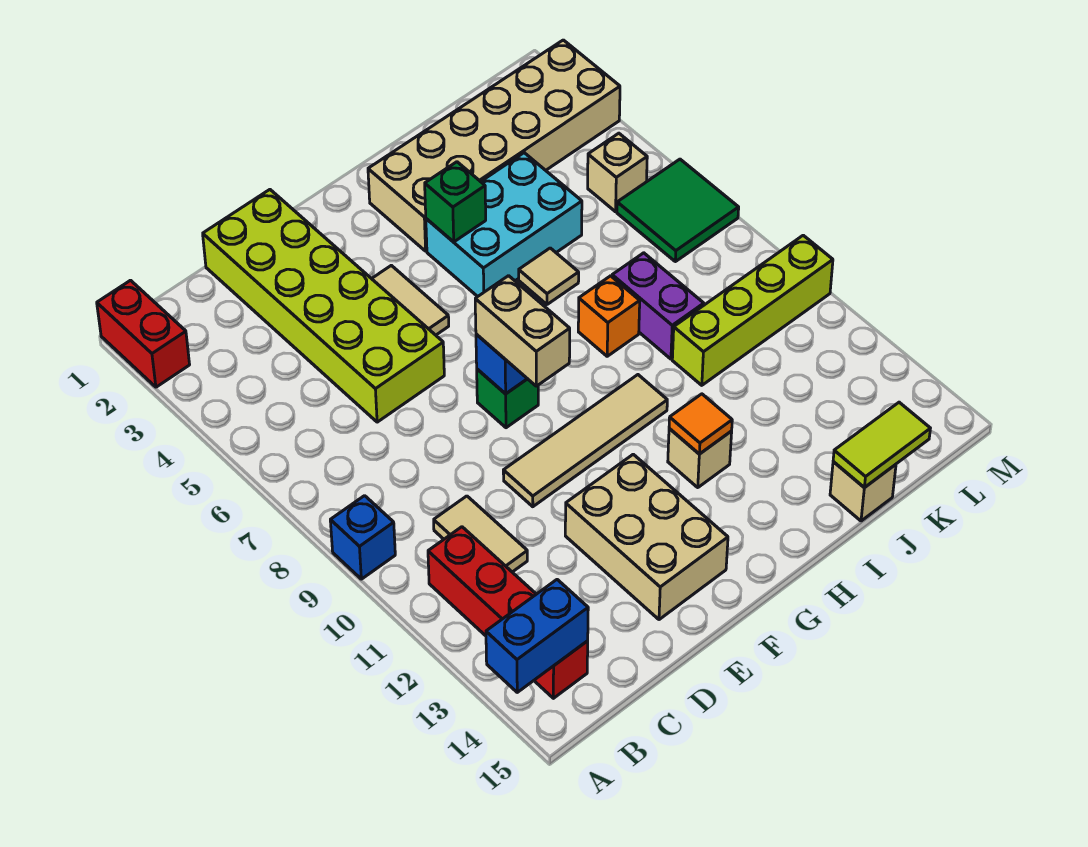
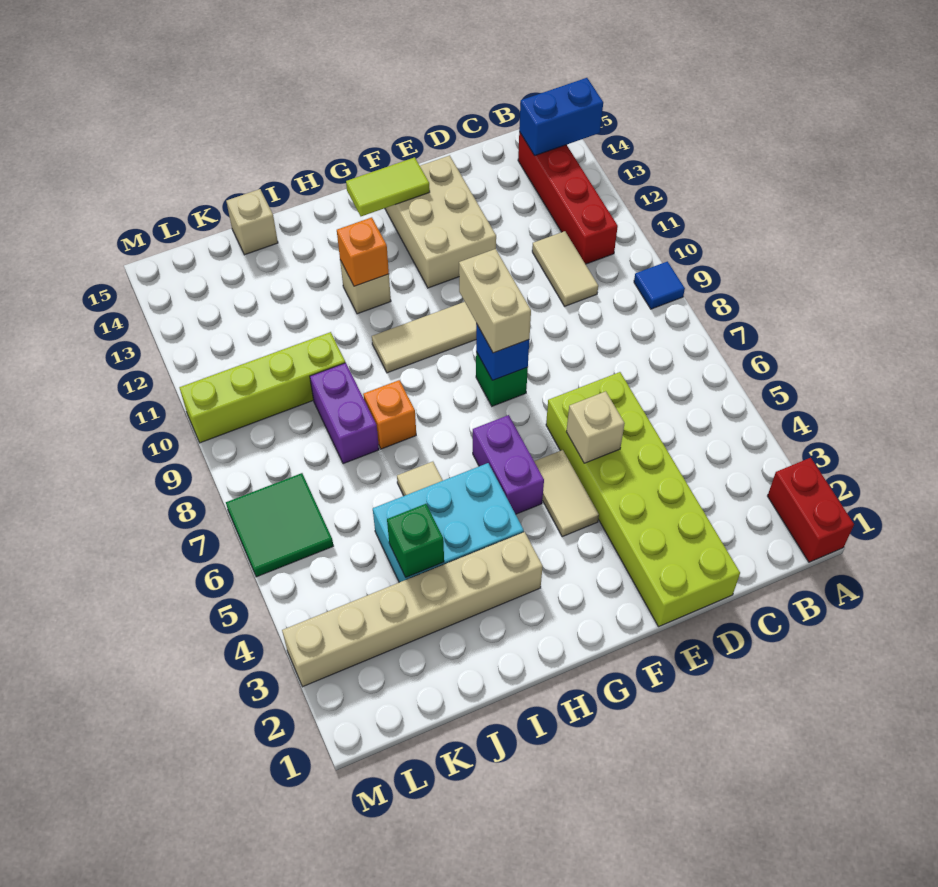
blue 1x1 brick [330,496,395,579] -> blue 1x1 tile [634,261,685,309]
none -> purple 1x2 brick [473,415,544,514]
tan 2x6 brick [368,40,620,251] -> tan 1x6 brick [282,532,543,687]
green 1x1 brick [425,162,486,242] -> green 1x1 brick moved to [387,504,444,577]
orange 1x1 tile [669,394,732,454] -> orange 1x1 brick [337,217,389,286]
lime 1x2 tile [833,402,930,488] -> lime 1x2 tile moved to [346,157,430,216]
tan 1x1 brick [588,133,647,212] -> tan 1x1 brick moved to [567,391,625,463]

